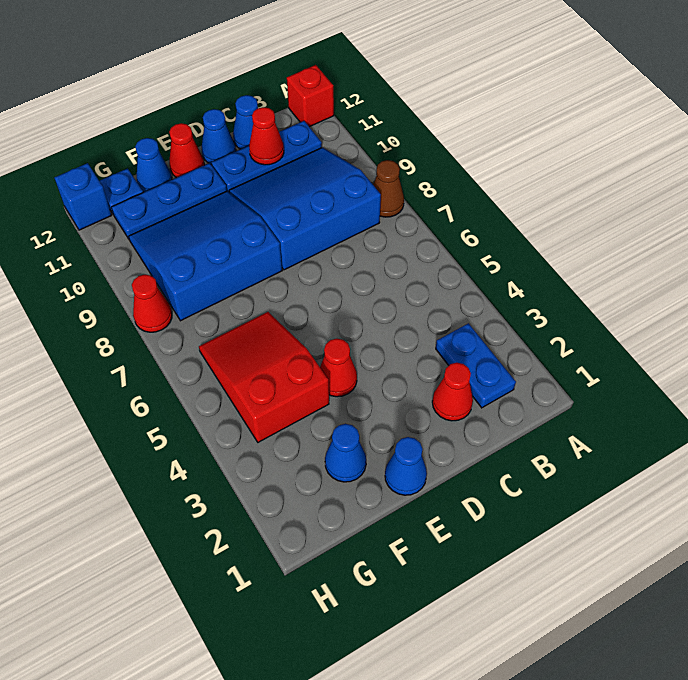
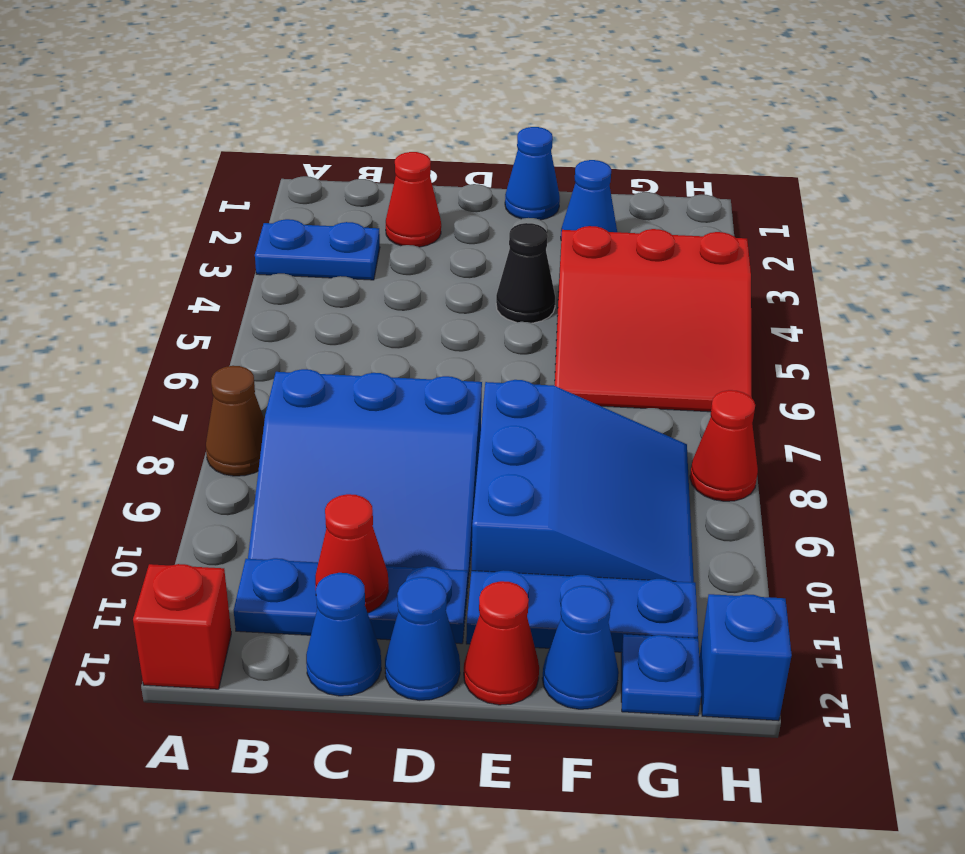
blue 1x2 plate [436,323,516,408] -> blue 1x2 plate turned to [255,219,380,280]
red 1x1 cone [320,339,357,397] -> black 1x1 cone [496,223,555,323]
blue 3x3 slope [129,191,282,321] -> blue 3x3 slope turned to [472,380,694,582]
red 2x3 slope [199,312,329,442] -> red 3x3 slope [555,226,752,412]

